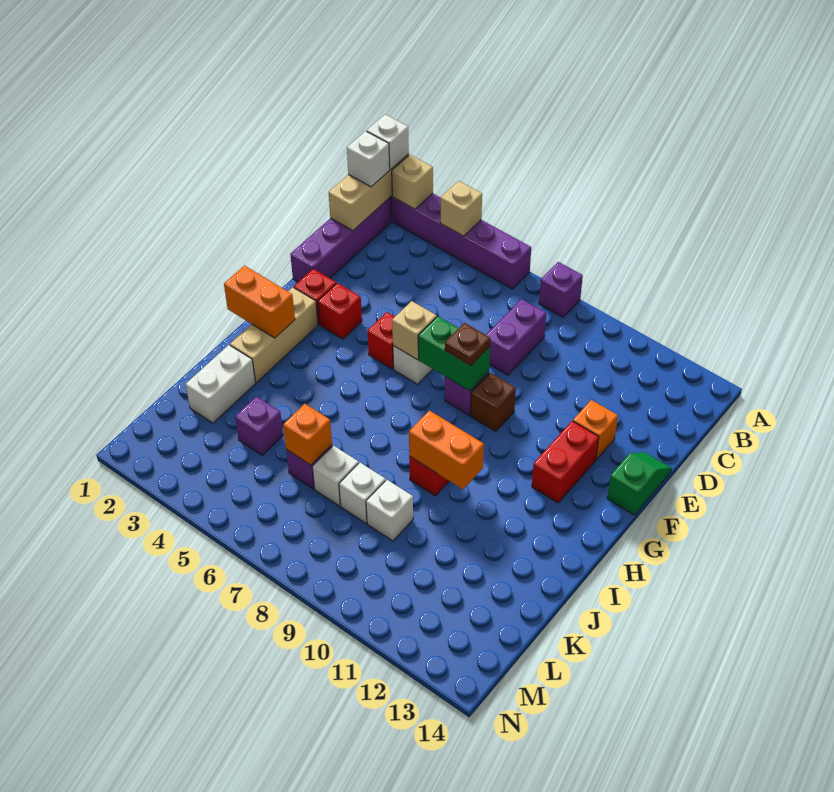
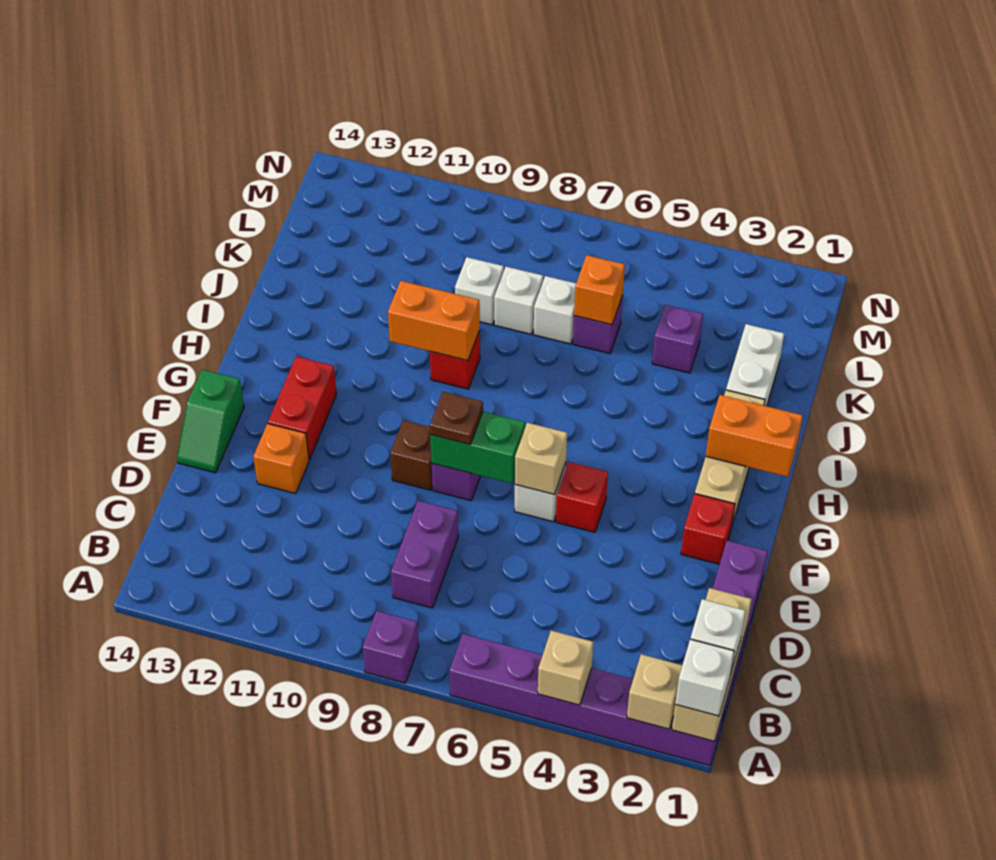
red 1x1 brick [318,283,362,339] -> none

